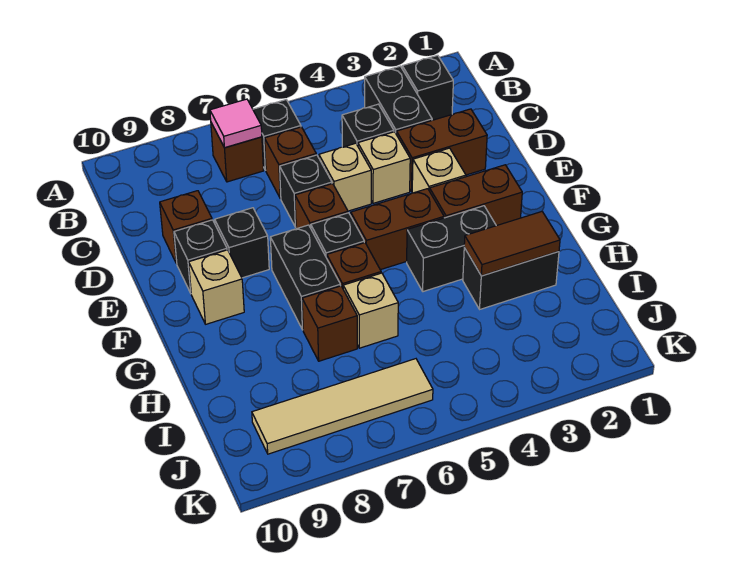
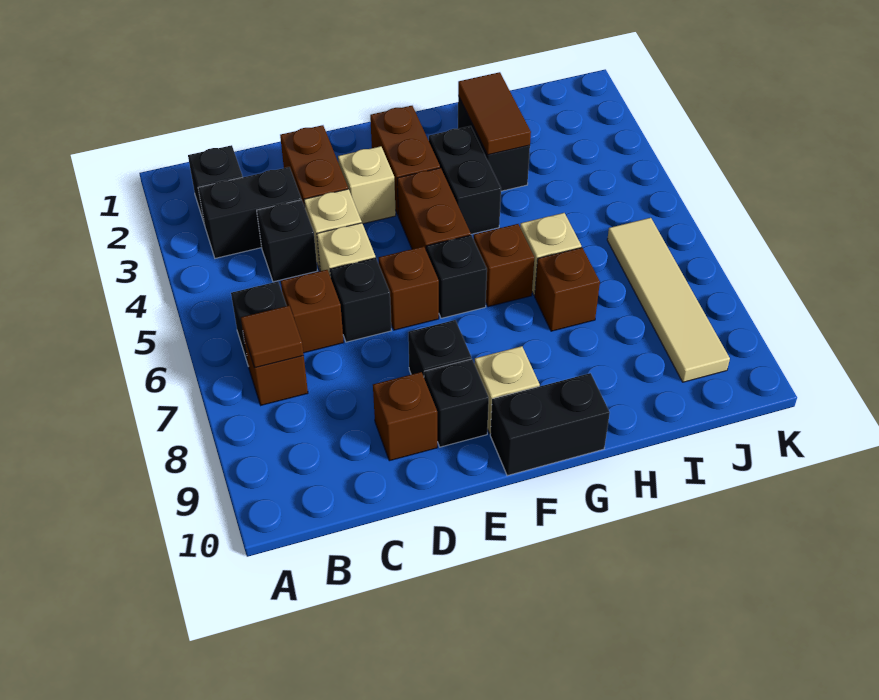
pink 1x1 tile [210,99,262,148] -> brown 1x1 tile [241,306,304,368]
black 1x2 brick [270,225,340,330] -> black 1x2 brick moved to [490,373,610,476]

